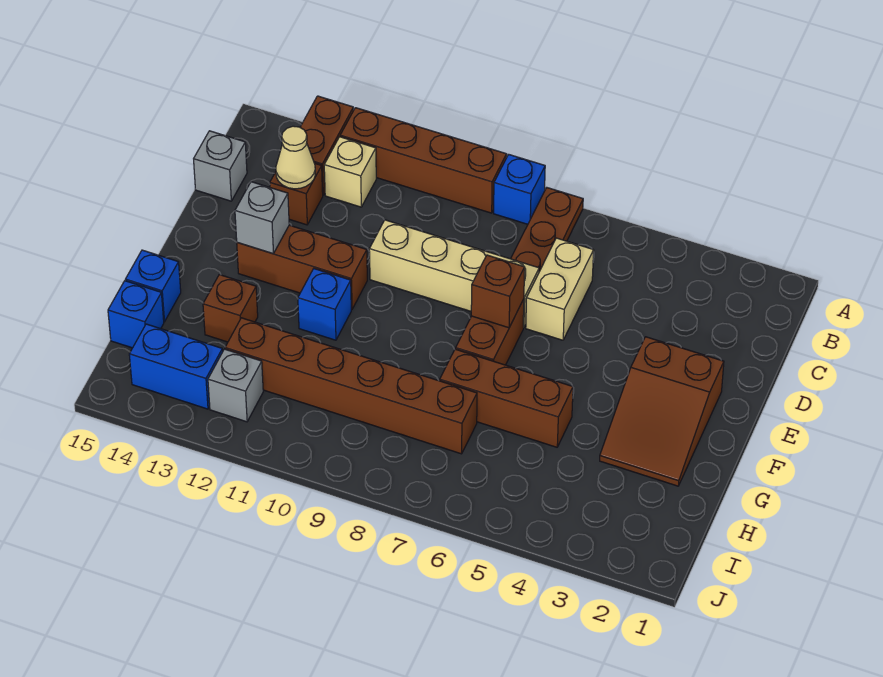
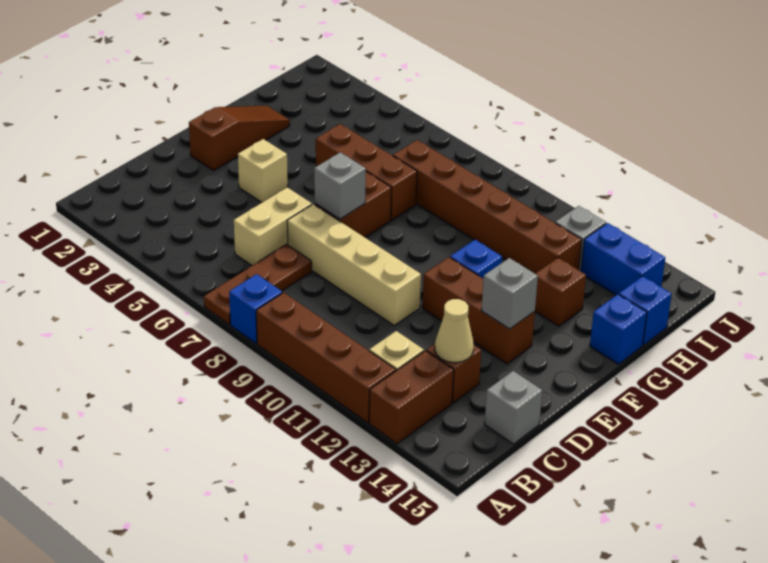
brown 2x3 slope [600,337,724,486] -> brown 1x3 slope [189,106,290,171]
none -> tan 1x1 brick [238,139,288,202]
brown 1x1 brick [471,255,525,328] -> grey 1x1 brick [314,152,366,219]

